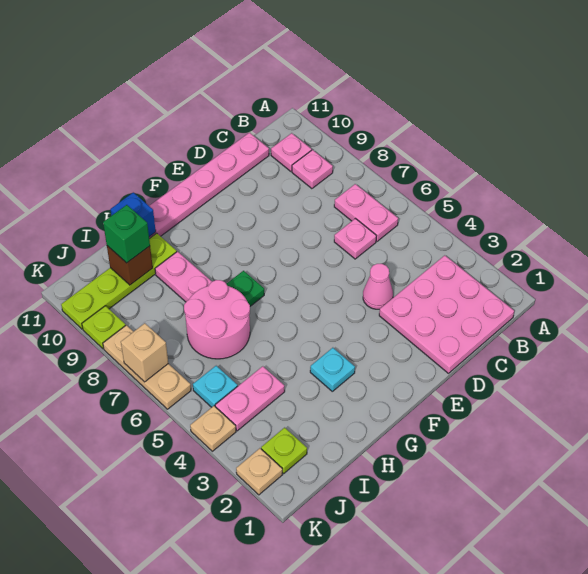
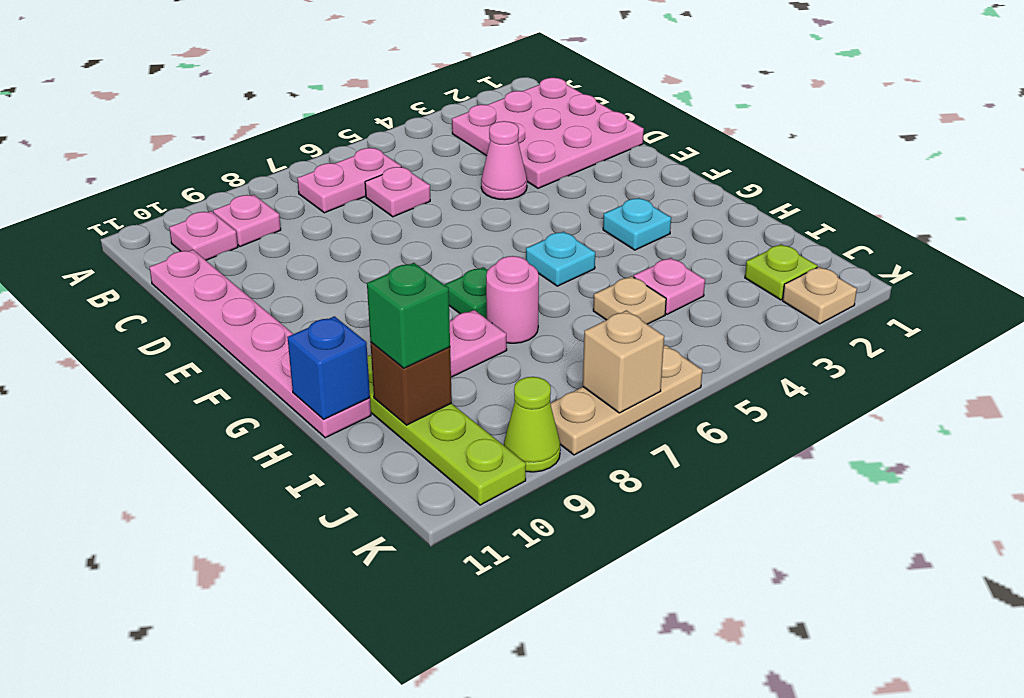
pink 2x2 round brick [184,280,250,359] -> pink 1x1 round brick [486,256,539,343]
pink 1x2 plate [215,366,285,431] -> pink 1x1 plate [634,258,705,314]
cyan 1x1 plate [193,366,238,407] -> cyan 1x1 plate moved to [526,232,595,286]
tan 1x1 plate [190,406,236,451] -> tan 1x1 plate moved to [593,276,666,324]
lime 1x1 plate [82,306,126,349] -> lime 1x1 cone [504,377,560,472]

